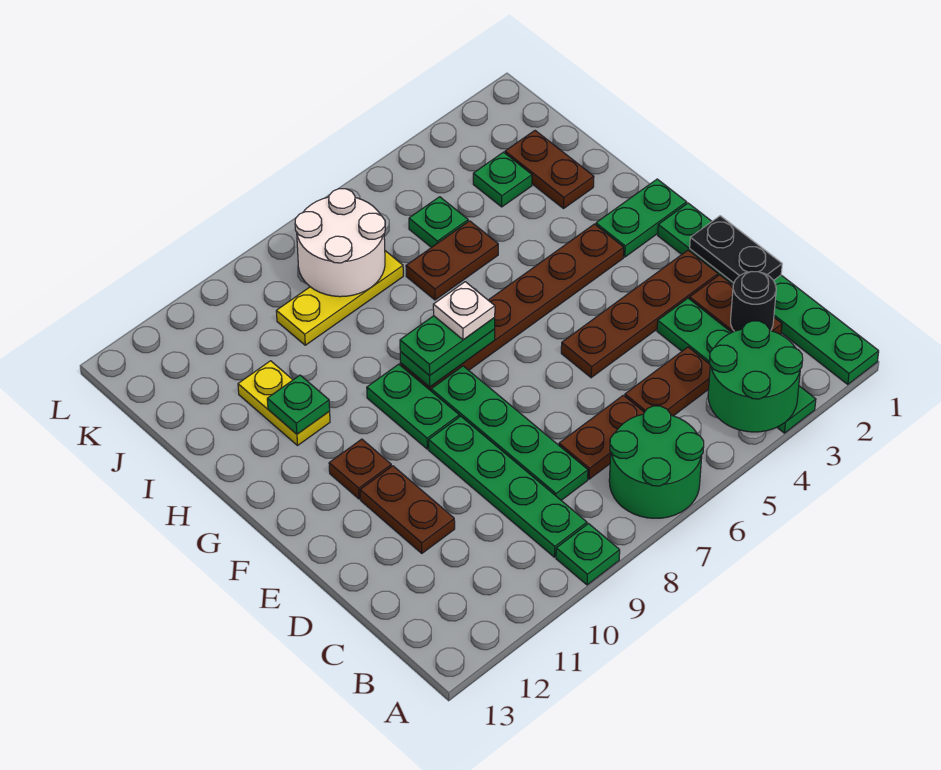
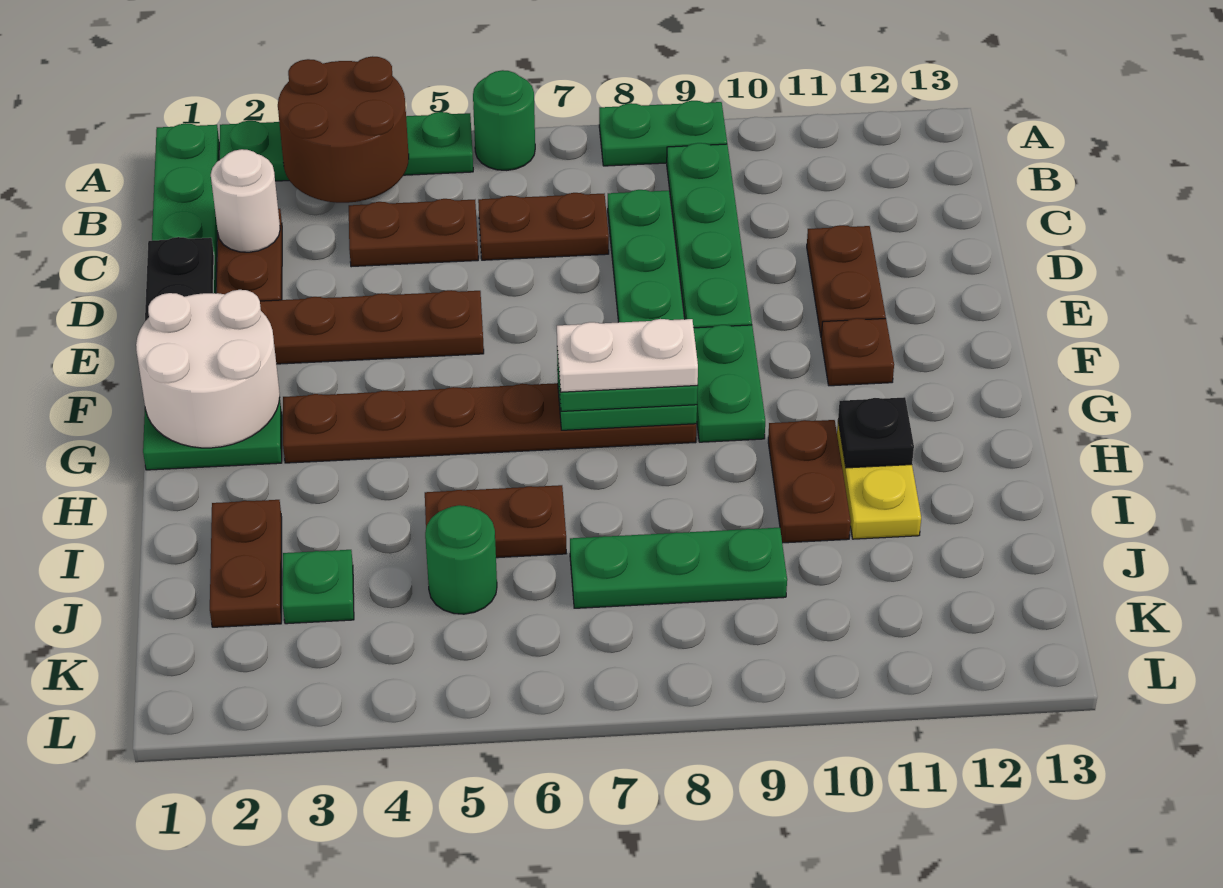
green 1x4 plate [657,298,816,433] -> green 1x4 plate turned to [219,112,473,181]
green 2x2 round brick [708,321,803,432] -> brown 2x2 round brick [278,56,409,203]
green 2x2 round brick [609,406,704,518] -> green 1x1 round brick [473,70,535,171]
green 1x1 plate [556,524,620,585] -> green 1x2 plate [599,101,727,166]
black 1x1 round brick [731,272,776,331] -> white 1x1 round brick [211,149,280,252]
white 1x1 plate [433,282,495,340] -> white 1x2 plate [557,319,698,392]
none -> brown 1x2 plate [768,420,851,543]
green 1x1 plate [267,375,330,434] -> black 1x1 plate [838,397,914,468]
green 1x1 plate [409,197,468,248] -> green 1x1 round brick [425,505,497,614]
yellow 1x3 plate [276,251,403,345] -> green 1x3 plate [570,528,787,608]
white 2x2 round brick [295,189,385,297] -> white 2x2 round brick moved to [136,290,280,448]

